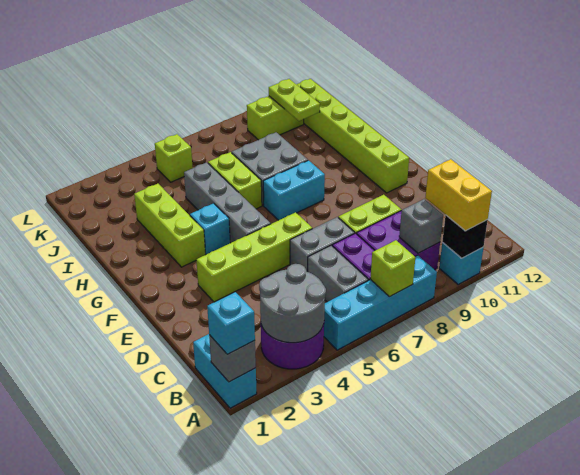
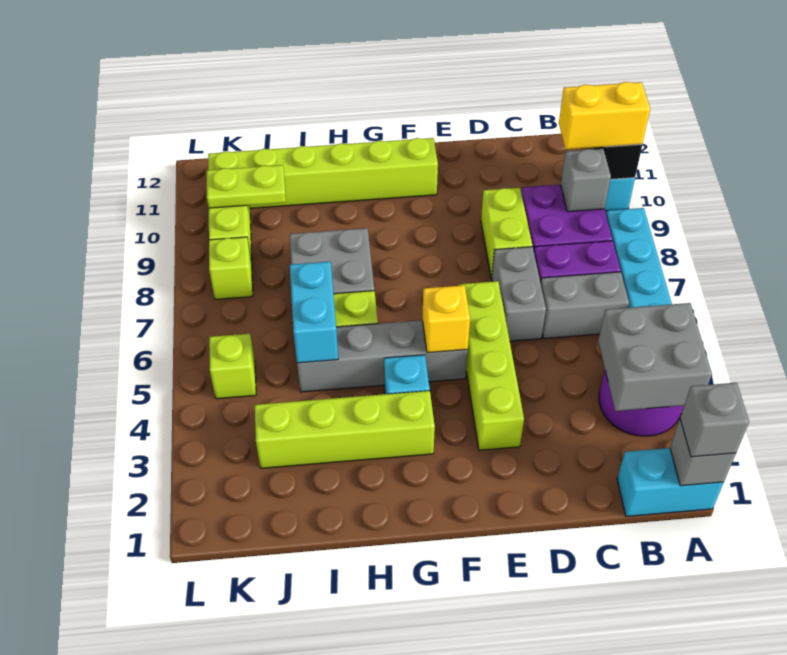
cyan 1x1 brick [207,292,255,354] -> grey 1x1 brick [680,383,749,457]
grey 2x2 round brick [259,264,326,343] -> grey 2x2 brick [598,303,712,411]
lime 1x1 brick [370,240,415,297] -> lime 1x1 brick moved to [209,237,253,299]
none -> yellow 1x1 brick [422,285,470,353]
lime 1x3 brick [134,184,205,267] -> lime 1x4 brick [255,391,435,468]
cyan 1x2 brick [263,160,325,220] -> cyan 1x2 brick moved to [290,262,338,363]

